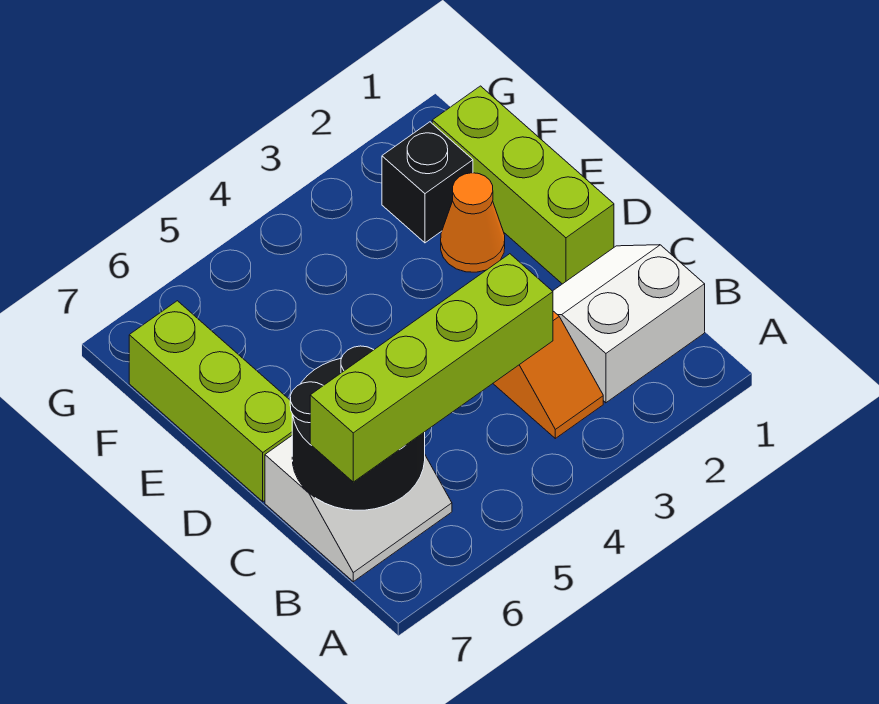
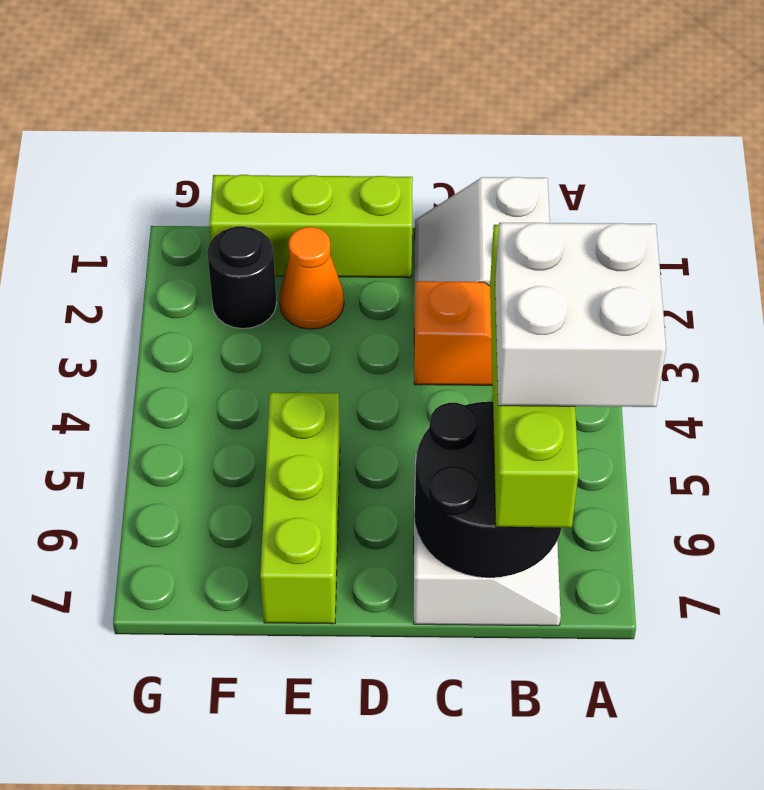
none -> white 2x2 brick [495,223,666,407]
lime 1x3 brick [129,301,292,502] -> lime 1x3 brick turned to [260,393,340,624]
black 1x1 brick [382,122,473,243] -> black 1x1 round brick [207,226,276,329]

